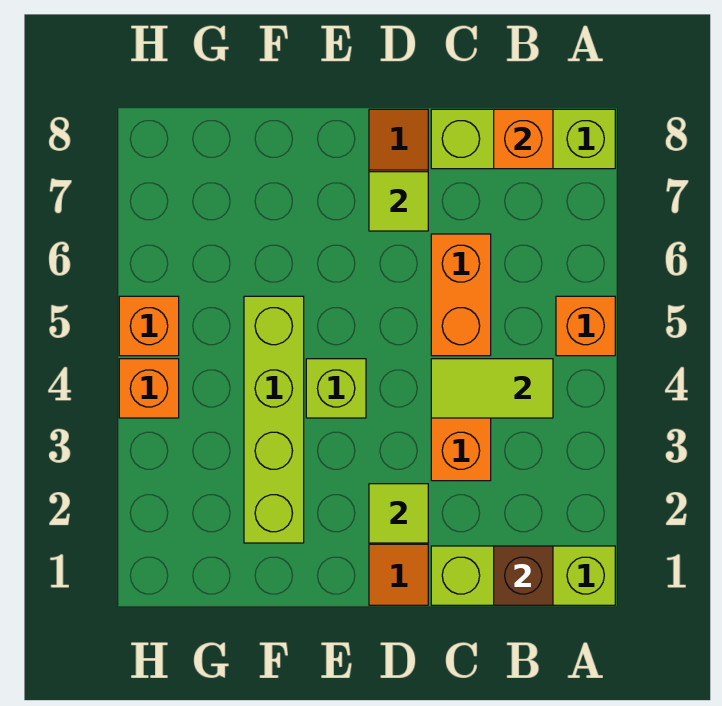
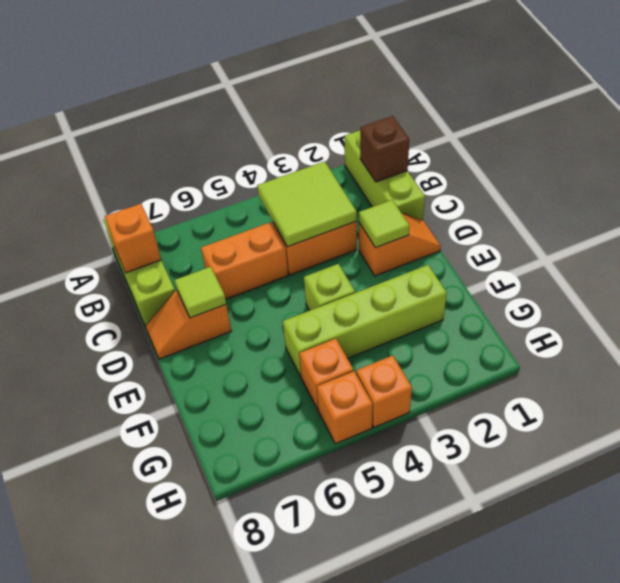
orange 1x1 brick [556,296,615,356] -> orange 1x1 brick moved to [299,338,353,409]
lime 1x2 tile [431,359,553,418] -> lime 2x2 tile [257,161,357,247]

